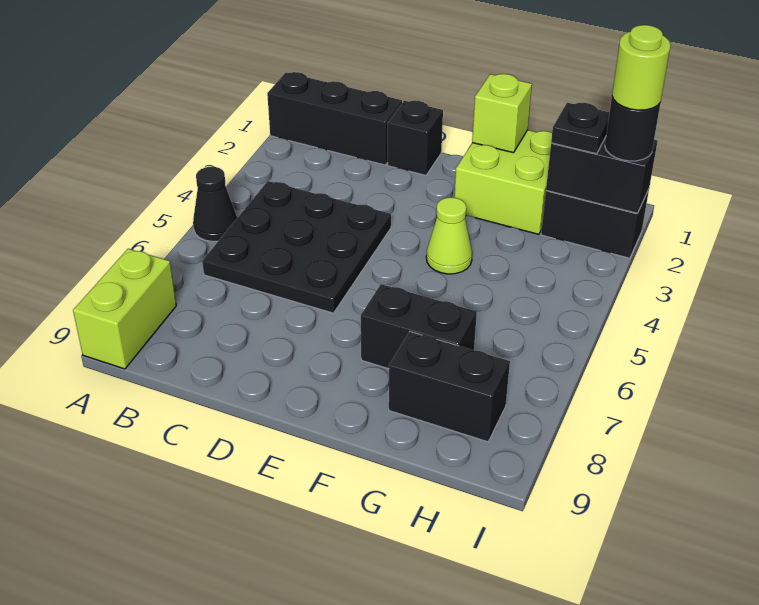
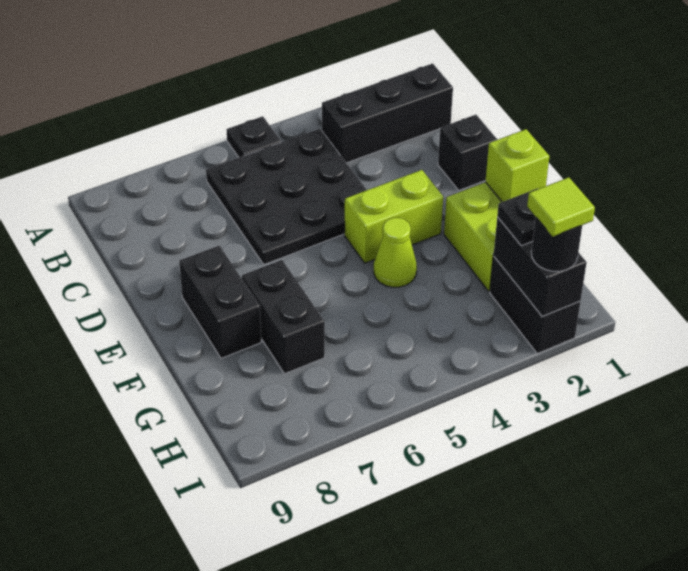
black 1x3 brick [267,72,402,165] -> black 1x3 brick turned to [322,63,453,163]
black 1x1 cone [193,167,237,241] -> black 1x1 plate [227,116,281,157]
lime 1x2 brick [73,249,176,369] -> lime 1x2 brick moved to [344,170,443,263]
black 1x2 brick [389,332,510,442] -> black 1x2 brick moved to [179,245,261,358]
lime 1x1 round brick [612,25,671,110] -> lime 1x1 tile [527,177,595,236]

